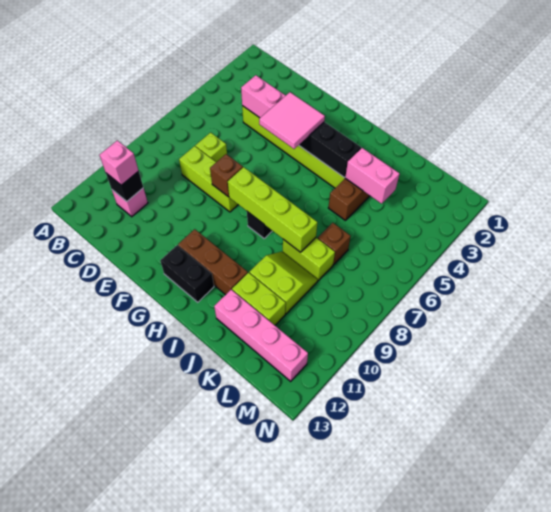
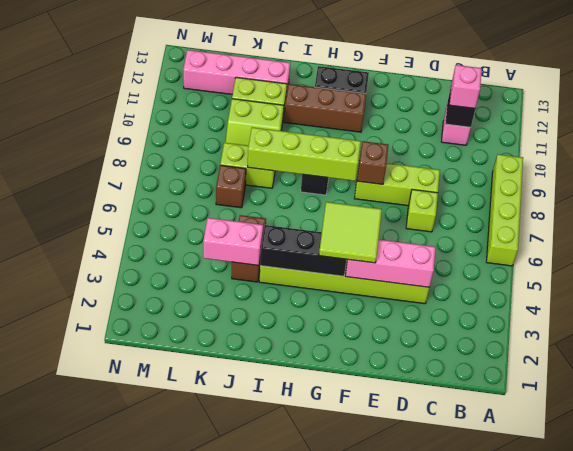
none -> lime 1x4 brick [486,154,523,266]
pink 2x2 tile [259,92,325,149] -> lime 2x2 tile [319,202,382,263]

